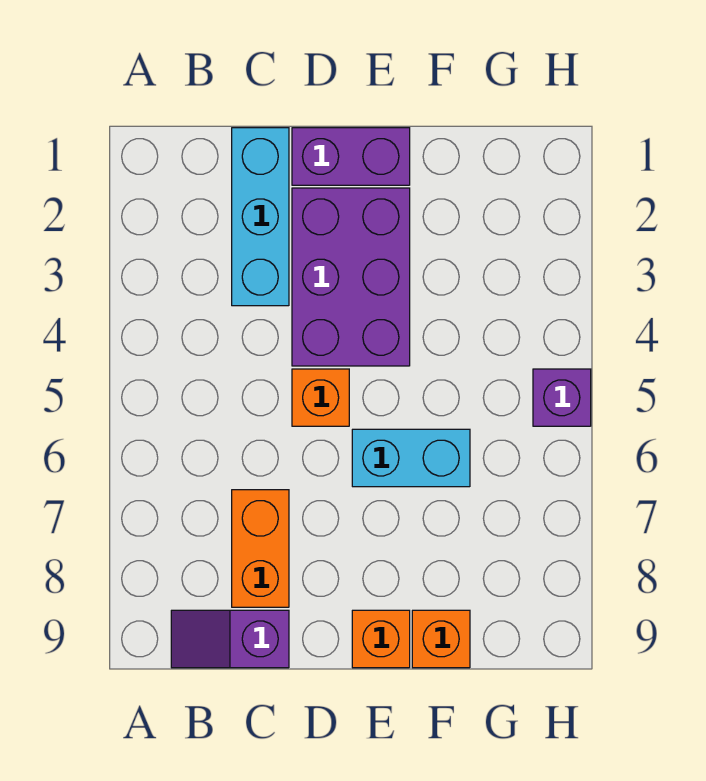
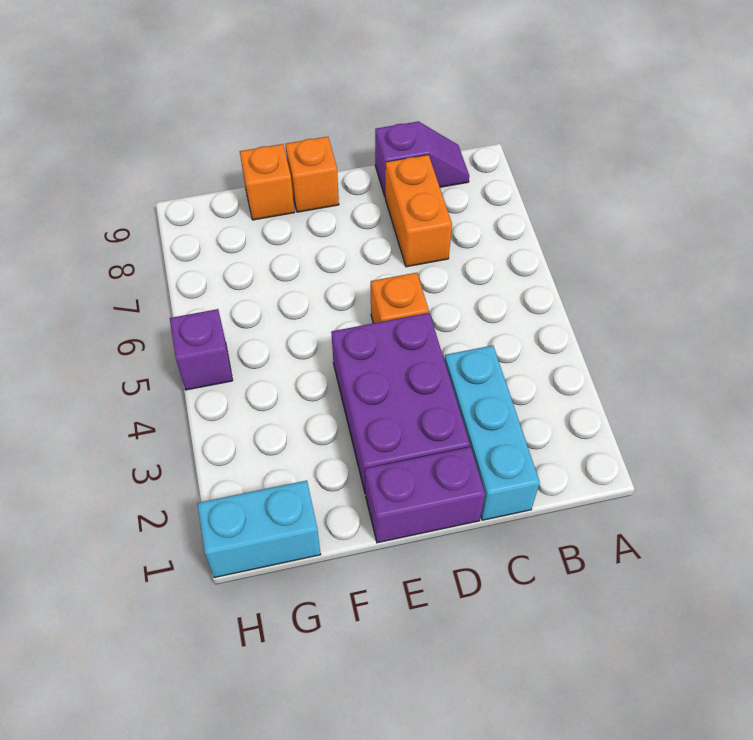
cyan 1x2 brick [352,429,470,487] -> cyan 1x2 brick moved to [197,481,321,578]

